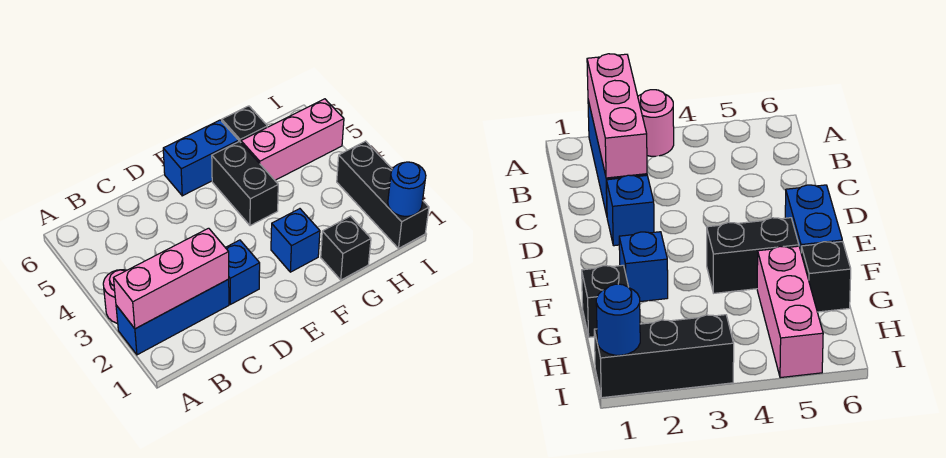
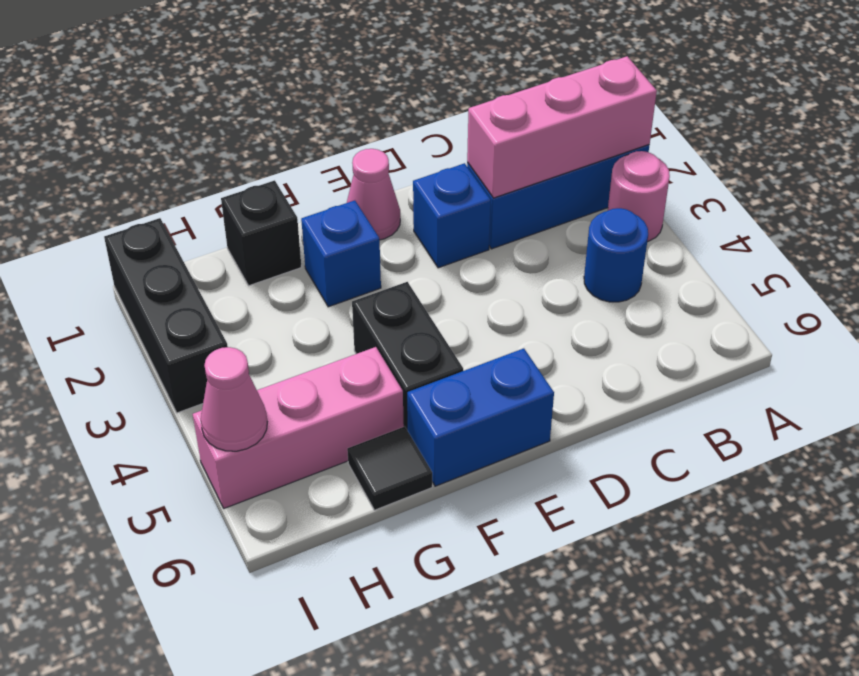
none -> pink 1x1 cone [347,149,400,240]
black 1x1 brick [222,106,267,142] -> black 1x1 tile [347,426,432,510]
blue 1x1 round brick [388,162,426,216] -> blue 1x1 round brick moved to [584,208,648,302]
none -> pink 1x1 cone [201,347,267,451]

